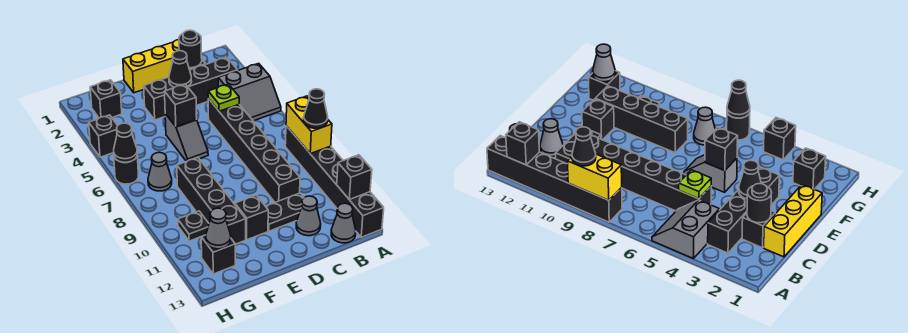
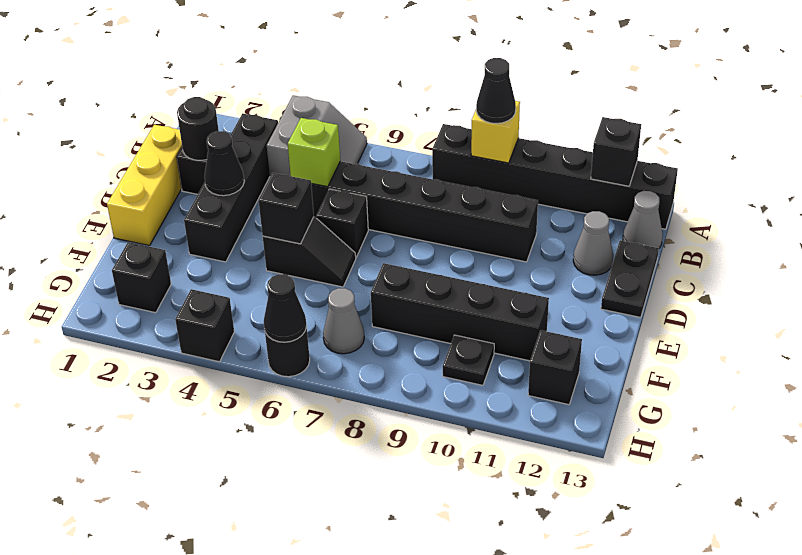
yellow 1x2 brick [286,96,332,154] -> yellow 1x1 brick [471,101,520,163]
lime 1x1 plate [208,84,239,111] -> lime 1x1 brick [288,118,340,187]
black 1x2 plate [266,193,304,231] -> black 1x2 plate moved to [601,240,659,317]
grey 1x2 slope [165,114,208,162] -> black 1x2 slope [263,217,356,287]
black 1x1 brick [235,195,268,240] -> black 1x1 brick moved to [316,189,368,257]
grey 1x1 cone [206,208,231,249] -> none

